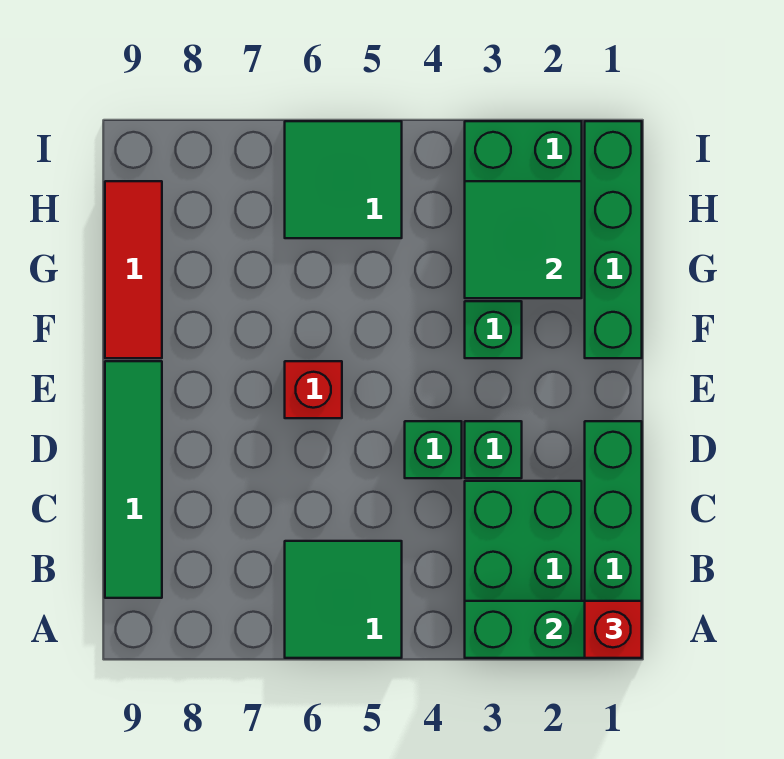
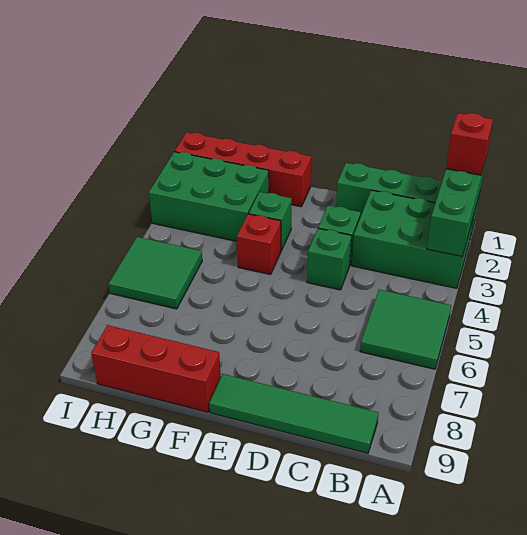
red 1x1 brick [285,361,342,418] -> red 1x1 brick moved to [237,214,281,275]
green 1x4 brick [585,121,642,358] -> red 1x4 brick [175,132,311,207]
red 1x3 tile [105,181,162,358] -> red 1x3 brick [91,325,221,412]
green 2x2 tile [465,181,582,298] -> none

